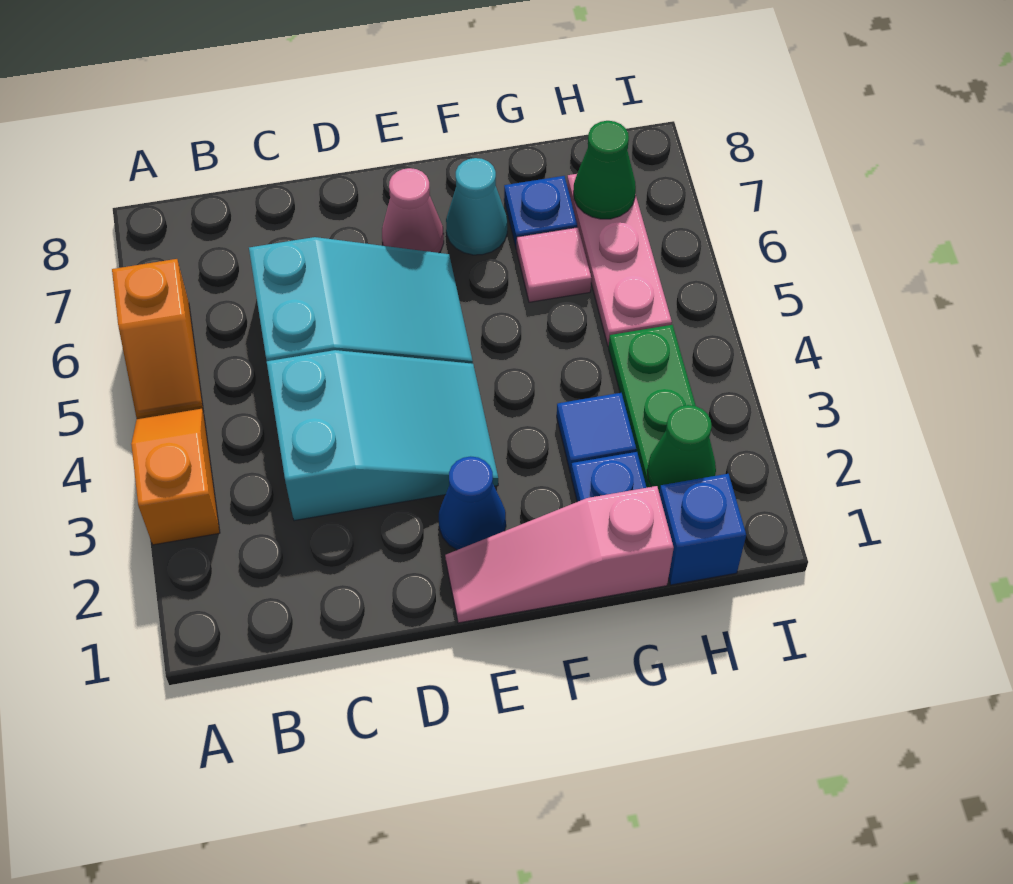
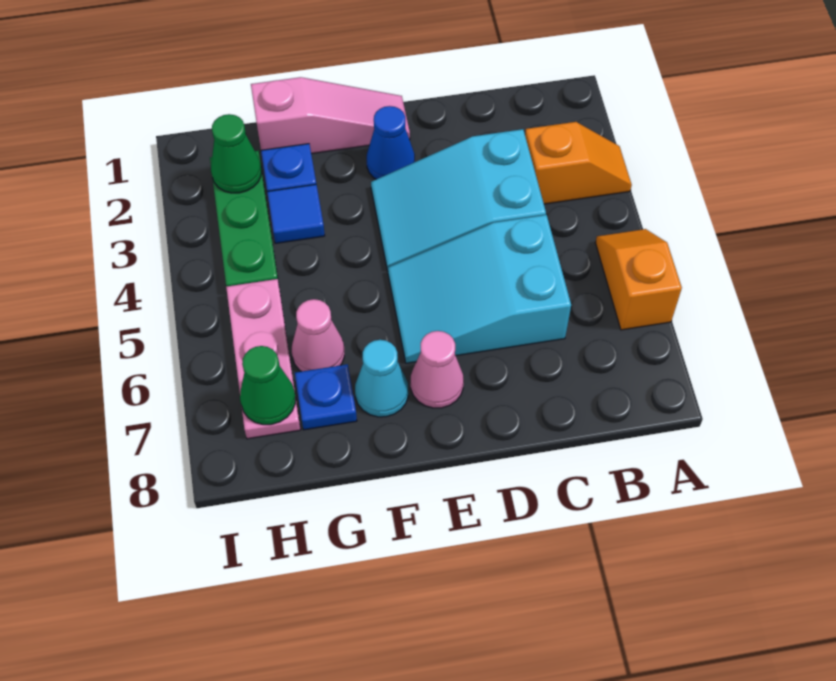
orange 1x2 slope [131,409,220,545] -> orange 1x2 slope turned to [525,122,632,204]
pink 1x1 tile [517,227,591,302] -> pink 1x1 cone [292,299,344,371]
blue 1x1 brick [659,474,746,585] -> none

